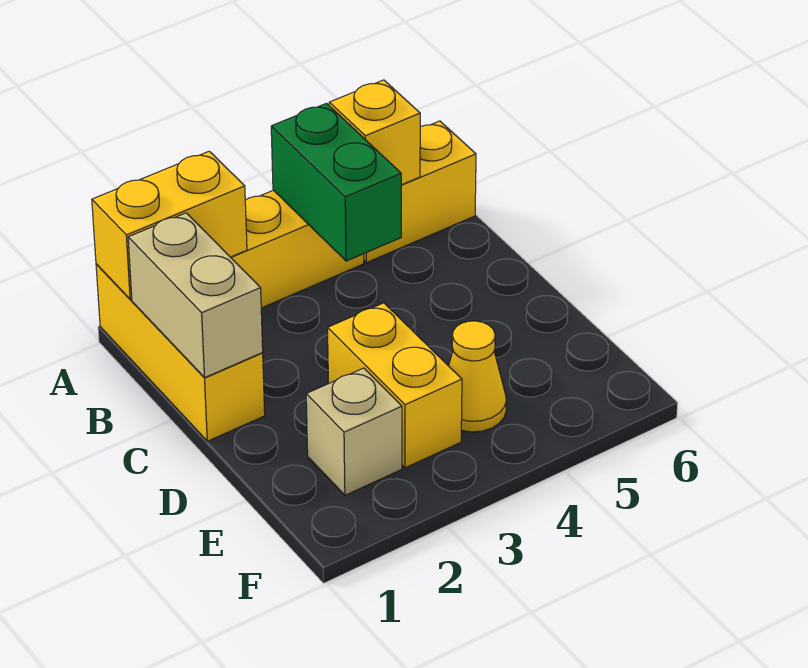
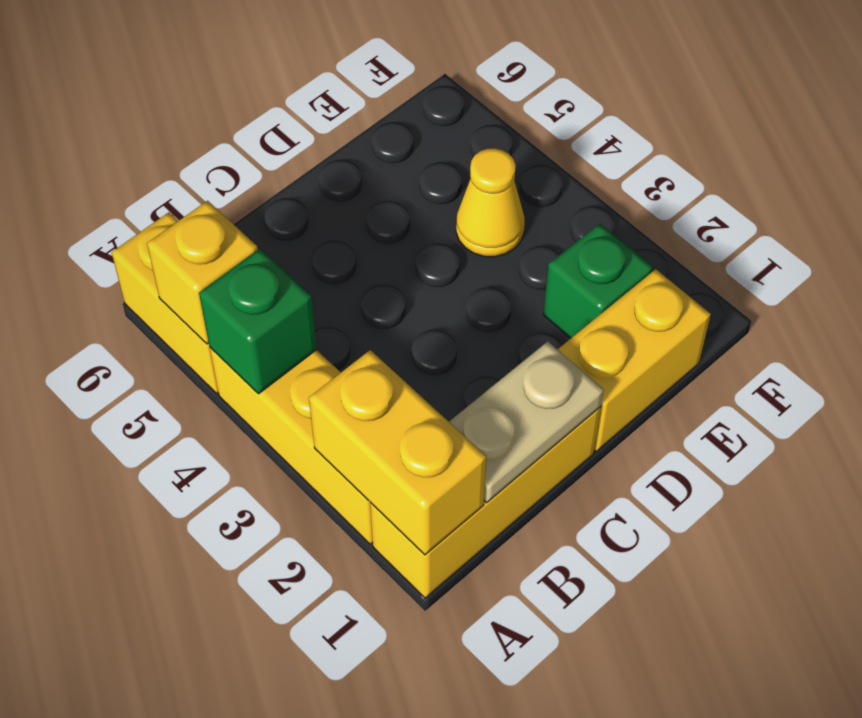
green 1x2 brick [271,103,401,261] -> green 1x1 brick [199,249,317,394]
tan 1x2 brick [128,213,263,377] -> tan 1x2 plate [449,341,604,502]
yellow 1x2 brick [328,303,462,468] -> yellow 1x2 brick moved to [557,269,711,451]
tan 1x1 brick [306,368,402,495] -> green 1x1 brick [544,224,653,338]

